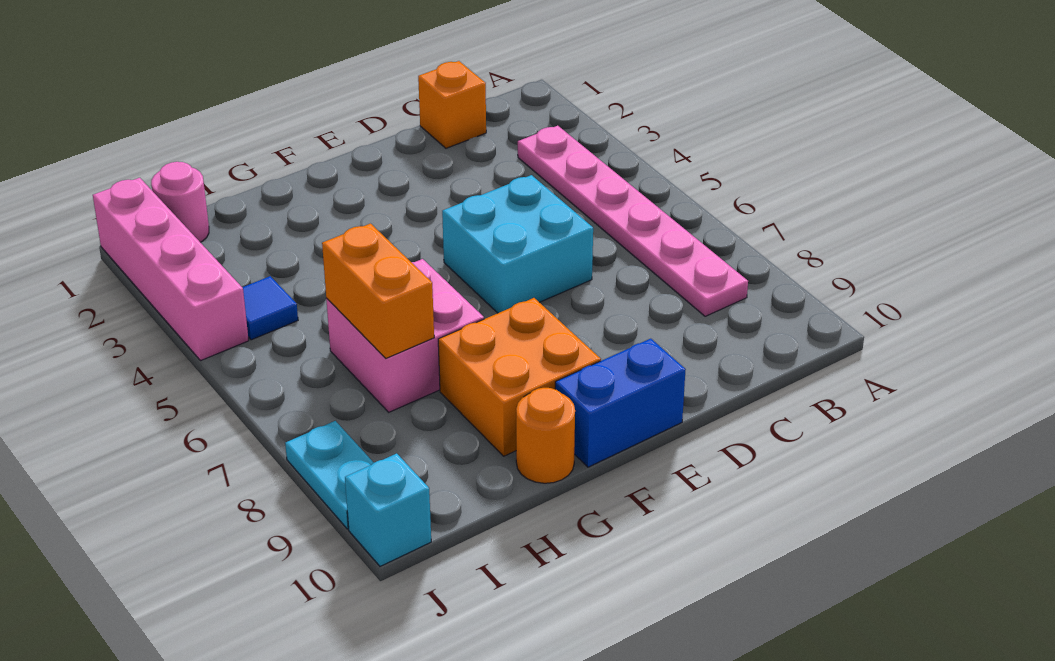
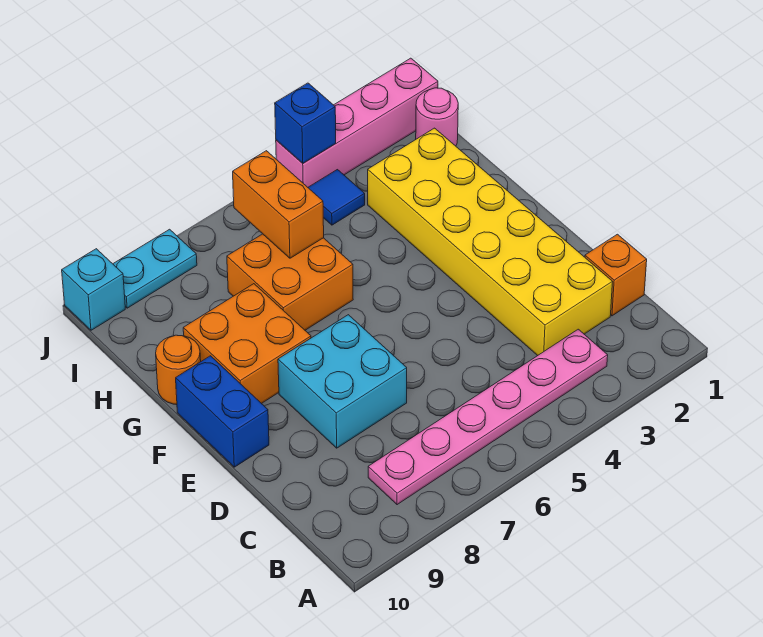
none -> yellow 2x6 brick [368,128,612,356]
cyan 2x2 brick [442,175,593,313] -> cyan 2x2 brick moved to [278,315,407,448]
pink 2x2 brick [326,259,484,412] -> orange 2x2 brick [227,234,353,330]
orange 1x2 brick [322,224,434,358] -> orange 1x2 brick turned to [233,151,324,258]
none -> blue 1x1 brick [275,83,336,163]

